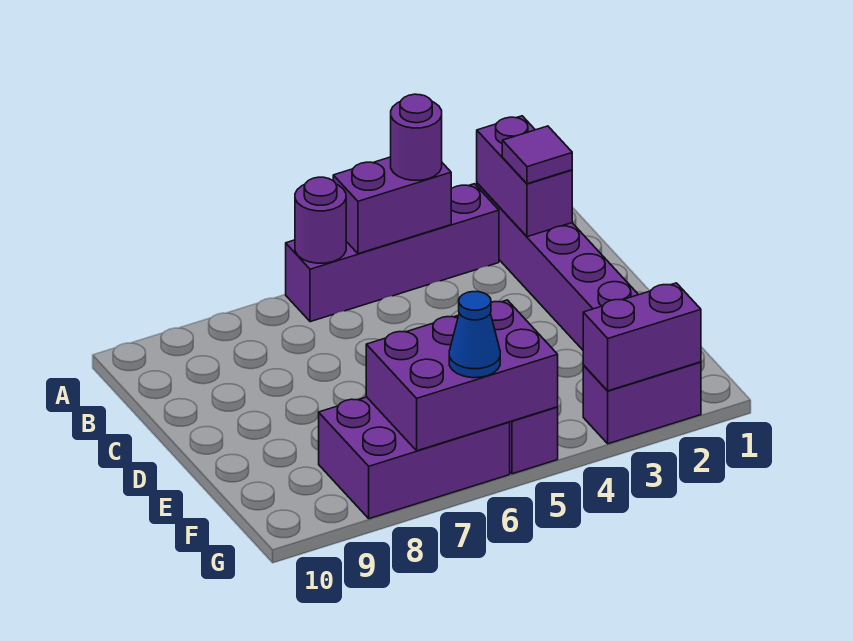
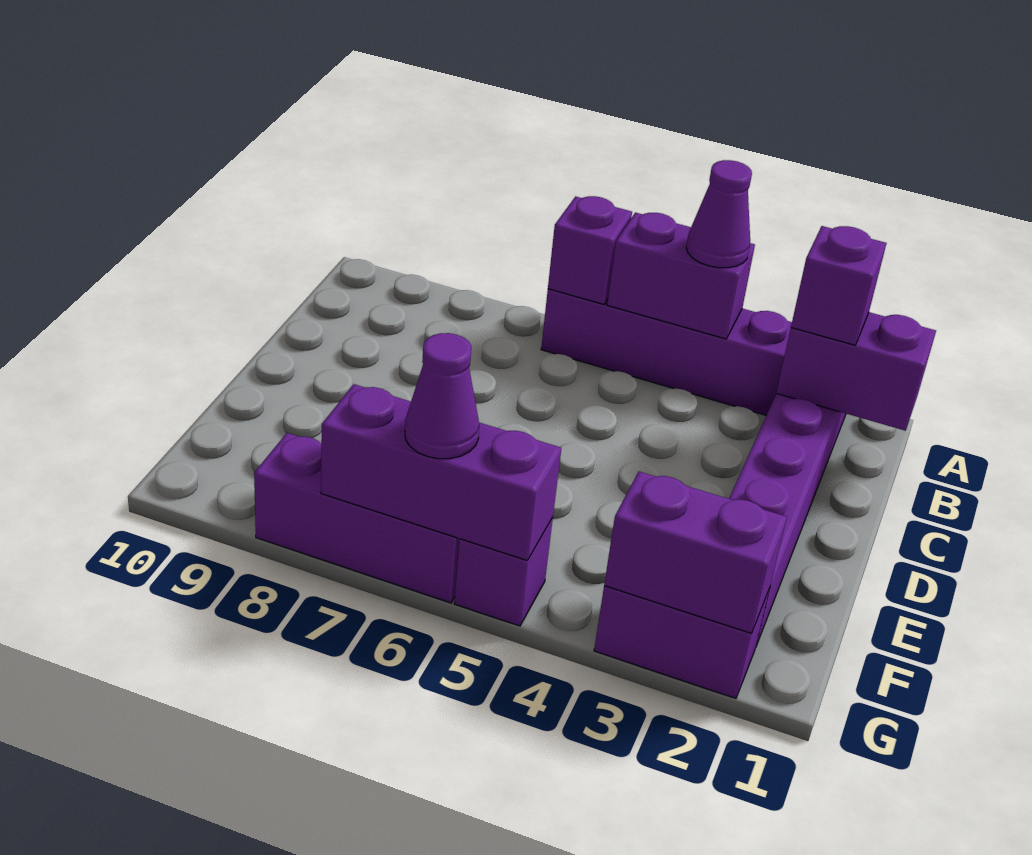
purple 1x2 brick [477,116,572,237] -> purple 1x2 brick turned to [776,312,936,431]
purple 1x1 round brick [391,94,442,180] -> purple 1x1 cone [686,160,752,268]
purple 1x1 round brick [295,177,346,263] -> purple 1x1 brick [548,196,632,304]
purple 1x1 tile [502,126,572,184] -> purple 1x1 brick [791,226,886,345]
purple 2x3 brick [366,300,558,451] -> purple 1x3 brick [321,384,561,561]
purple 2x3 brick [319,397,510,519] -> purple 1x3 brick [254,433,459,603]
blue 1x1 cone [449,292,500,378] -> purple 1x1 cone [405,333,479,459]

